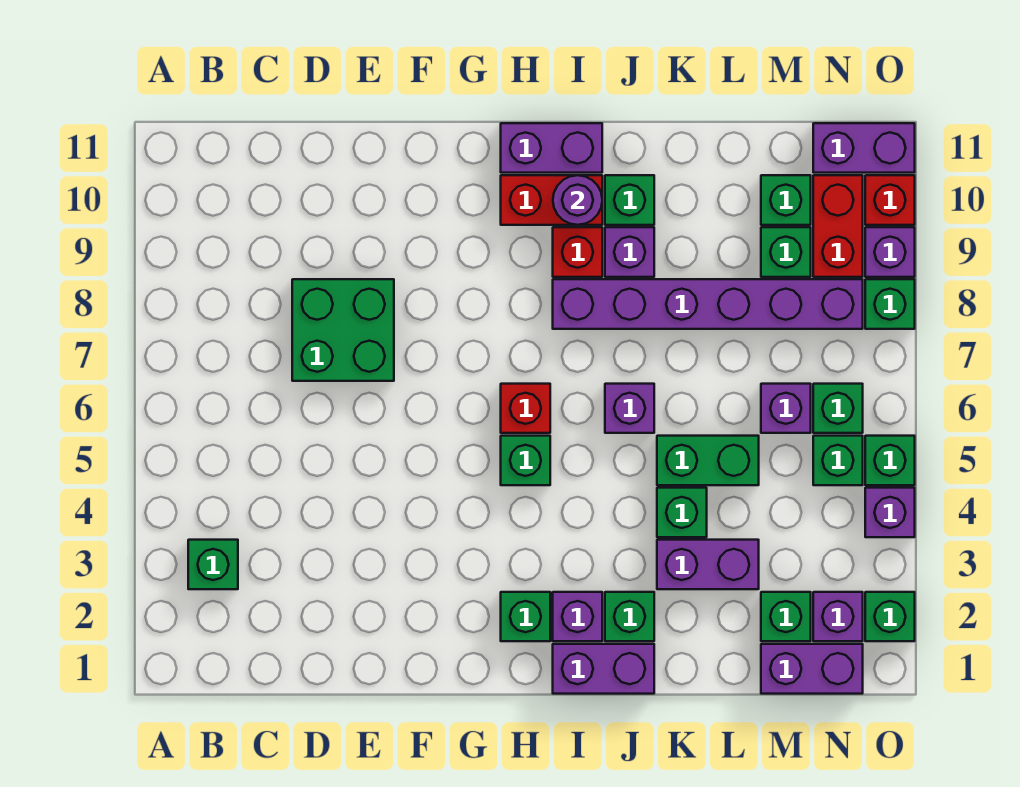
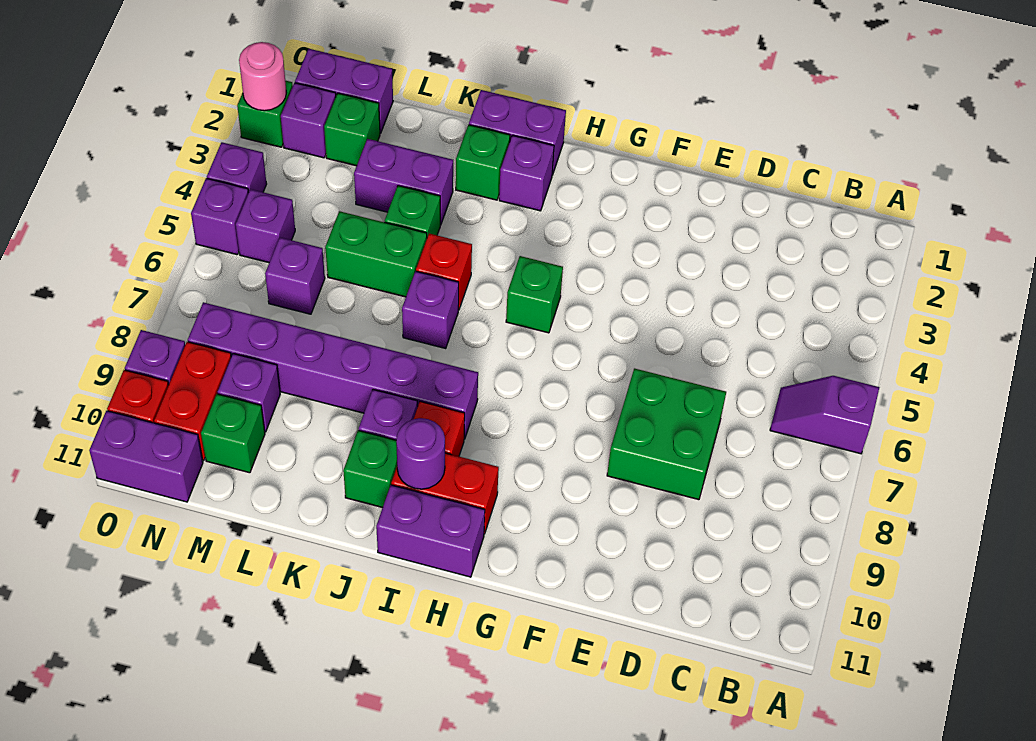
none -> purple 1x2 slope [770,376,879,454]
green 1x1 brick [188,540,238,589] -> none
green 1x1 brick [501,592,550,641] -> none
red 1x1 brick [501,384,550,433] -> red 1x1 brick moved to [416,234,472,310]
green 1x1 brick [761,227,811,277] -> purple 1x1 brick [218,354,280,432]
green 1x1 brick [813,436,863,485] -> purple 1x1 brick [236,189,295,263]
green 1x1 brick [813,384,863,433] -> none
none -> pink 1x1 round brick [239,42,286,111]
green 1x1 brick [865,436,915,485] -> purple 1x1 brick [191,178,249,255]
green 1x1 brick [865,279,915,329] -> none

